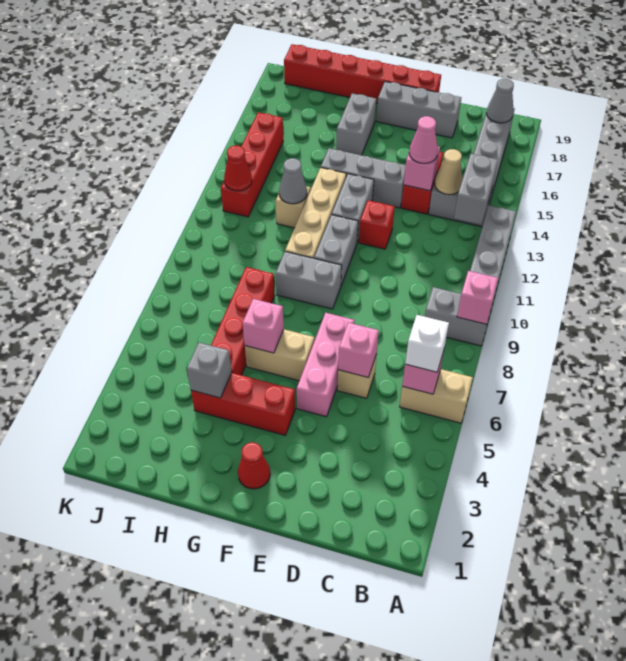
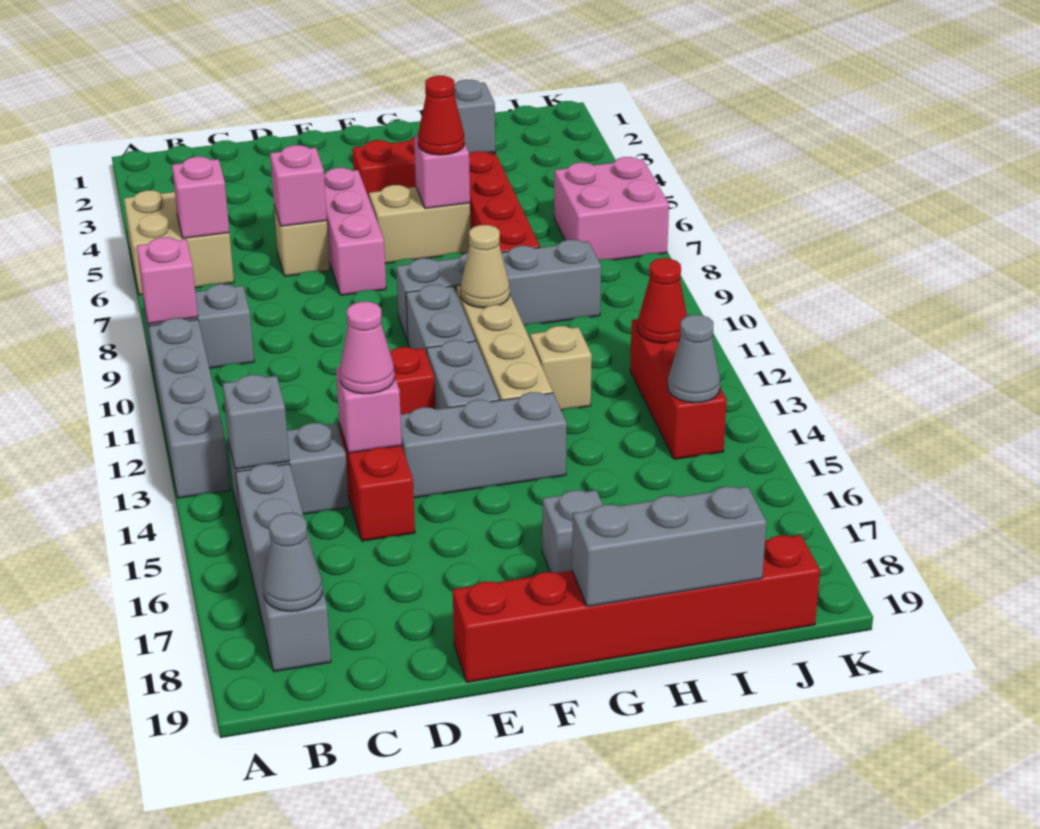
tan 1x2 brick [400,369,473,423] -> tan 2x2 brick [124,190,234,295]
white 1x1 brick [405,315,449,372] -> none
grey 1x2 brick [454,154,498,225] -> grey 1x1 brick [223,375,289,469]
tan 1x1 cone [435,149,463,195] -> tan 1x1 cone moved to [461,225,510,308]
grey 1x3 brick [376,82,461,138] -> grey 1x3 brick moved to [572,486,767,607]
red 1x1 cone [238,443,270,489] -> red 1x1 cone moved to [418,76,464,155]
grey 1x2 brick [276,252,342,309] -> grey 1x4 brick [396,240,601,341]
grey 1x2 brick [336,93,376,155] -> grey 1x1 brick [542,490,603,573]
grey 1x1 cone [279,158,307,204] -> grey 1x1 cone moved to [668,315,720,403]
none -> pink 2x2 brick [554,157,669,260]
red 1x4 brick [221,112,283,217] -> red 1x3 brick [630,319,727,459]

